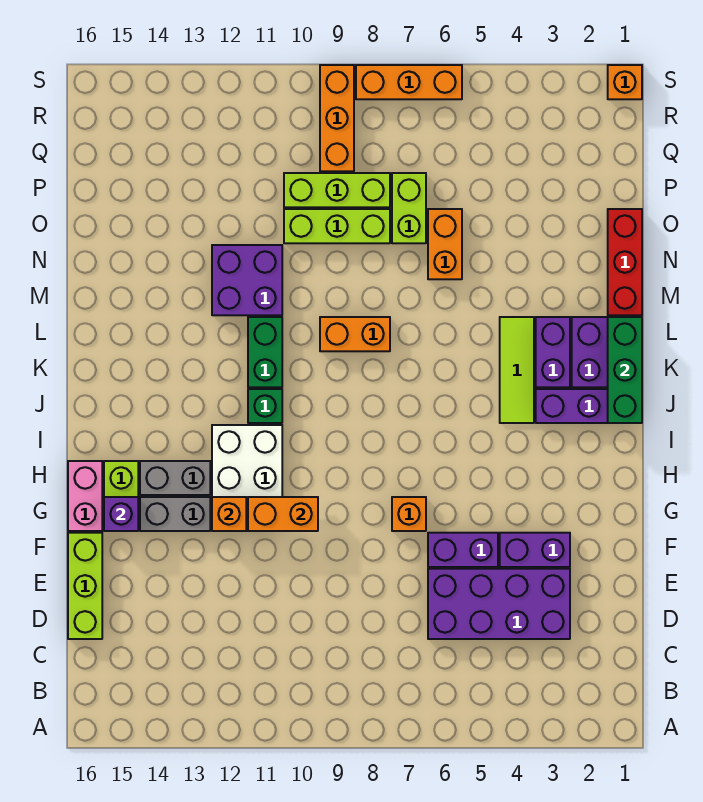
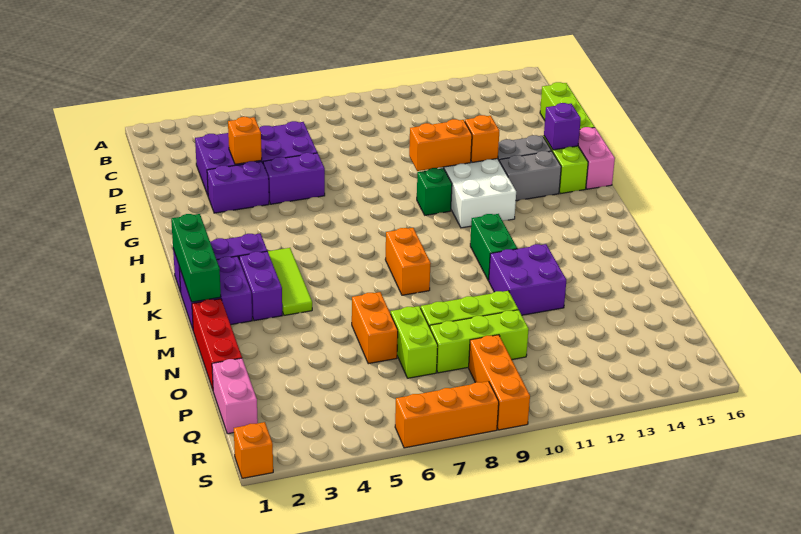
orange 1x1 brick [392,497,426,531] -> orange 1x1 brick moved to [228,117,262,164]
green 1x1 brick [248,389,282,423] -> green 1x1 brick moved to [417,168,452,215]
orange 1x2 brick [320,317,390,351] -> orange 1x2 brick turned to [385,228,431,295]
none -> pink 1x2 brick [212,358,258,434]

